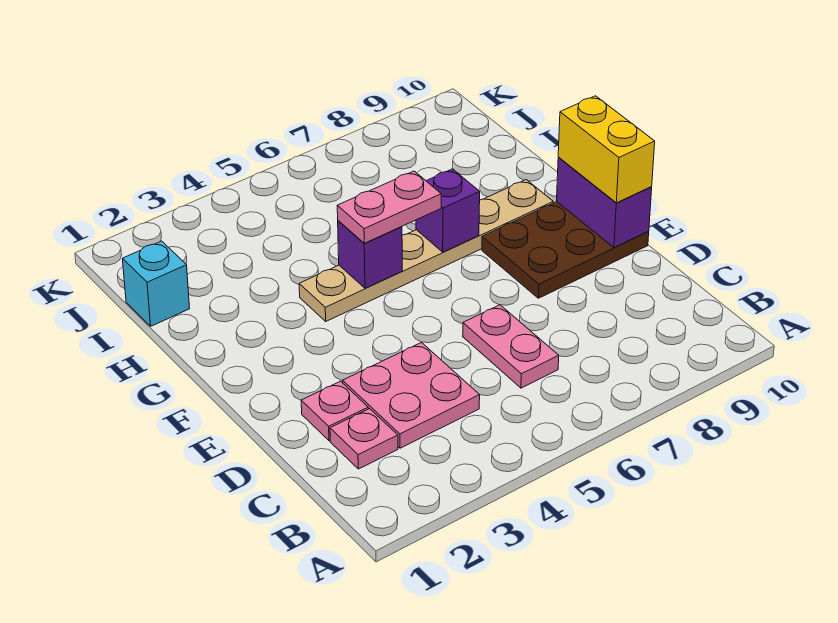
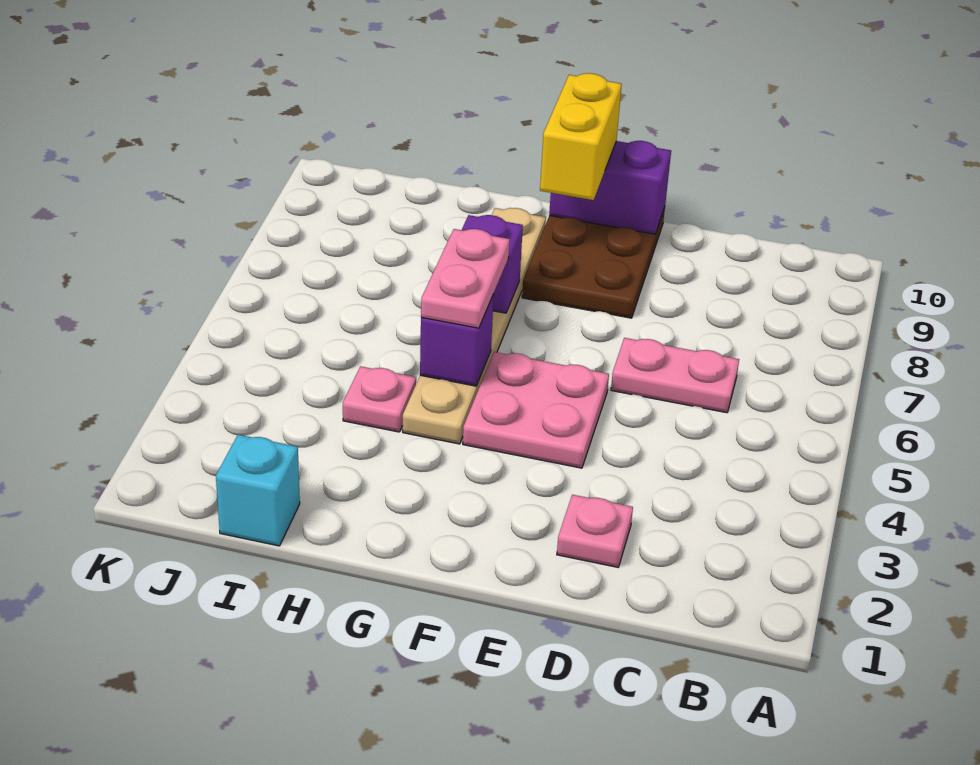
pink 1x1 plate [330,409,398,469] -> pink 1x1 plate moved to [343,366,416,432]
pink 2x2 plate [343,343,480,448] -> pink 2x2 plate moved to [463,352,609,468]
yellow 1x2 brick [558,96,655,203] -> yellow 1x2 brick turned to [540,73,622,200]

